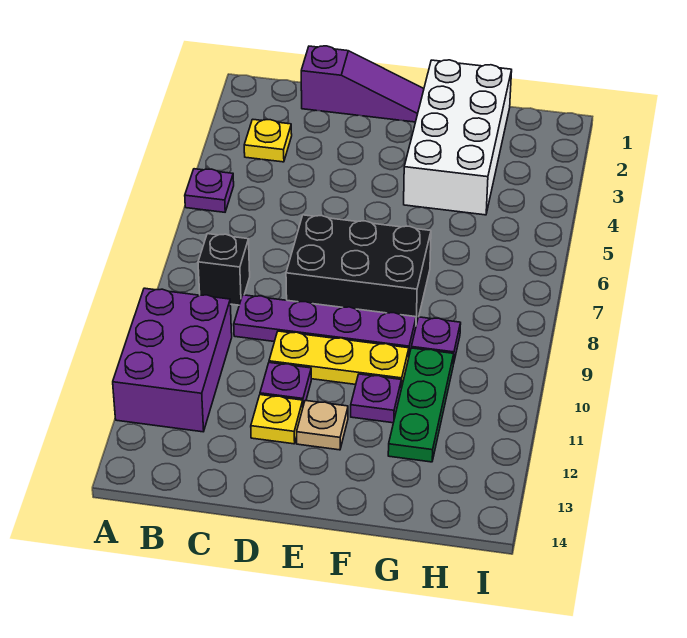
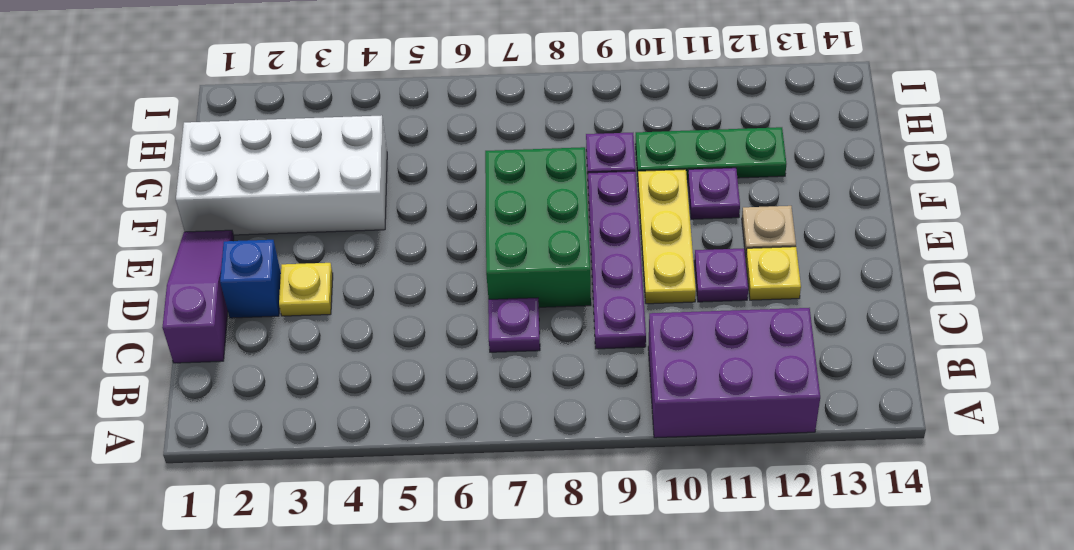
purple 1x1 plate [185,169,234,212] -> purple 1x1 plate moved to [488,298,540,352]
yellow 1x1 plate [244,119,292,162] -> yellow 1x1 plate moved to [279,263,333,316]
black 1x1 brick [198,234,250,305] -> none
none -> blue 1x1 brick [220,240,281,318]
black 2x3 brick [286,215,431,324] -> green 2x3 brick [485,147,591,307]

